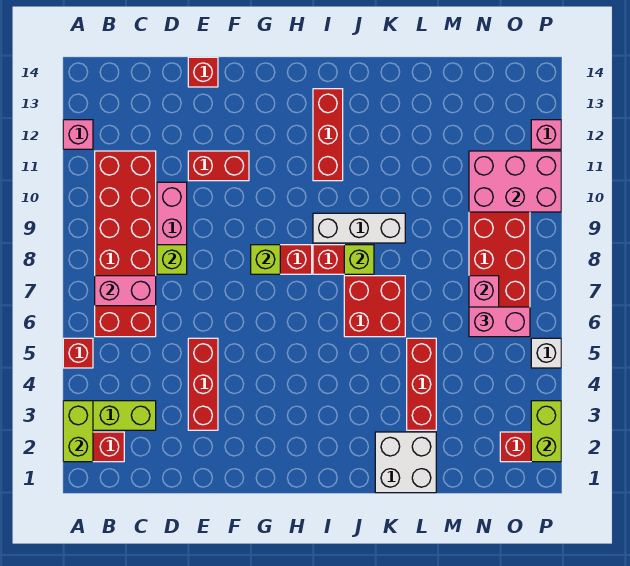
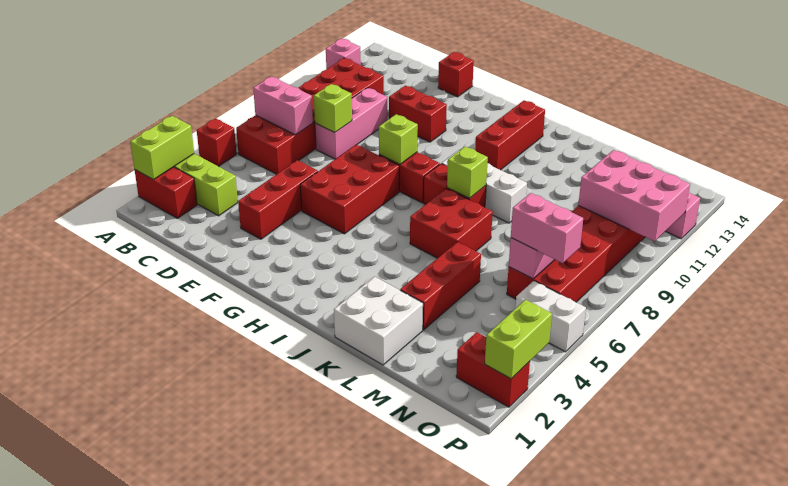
none -> red 2x3 brick [300,145,399,234]
white 1x1 brick [531,338,561,368] -> white 1x2 brick [515,281,586,352]

